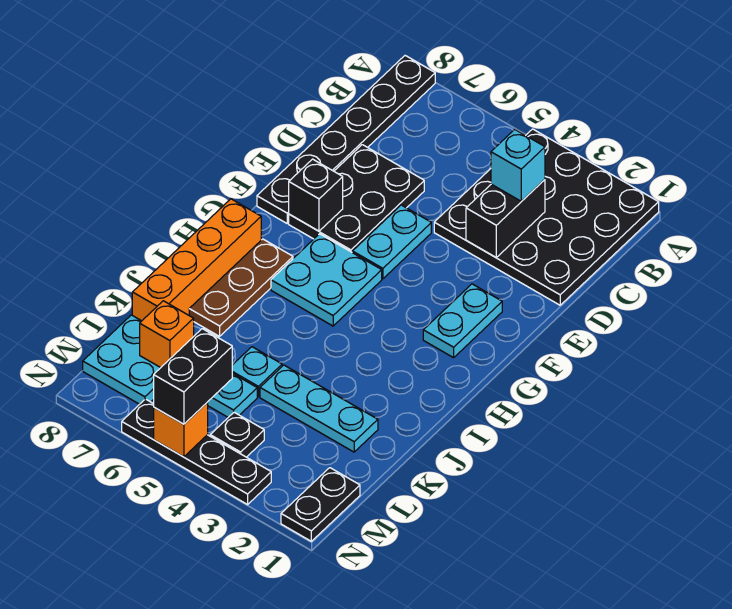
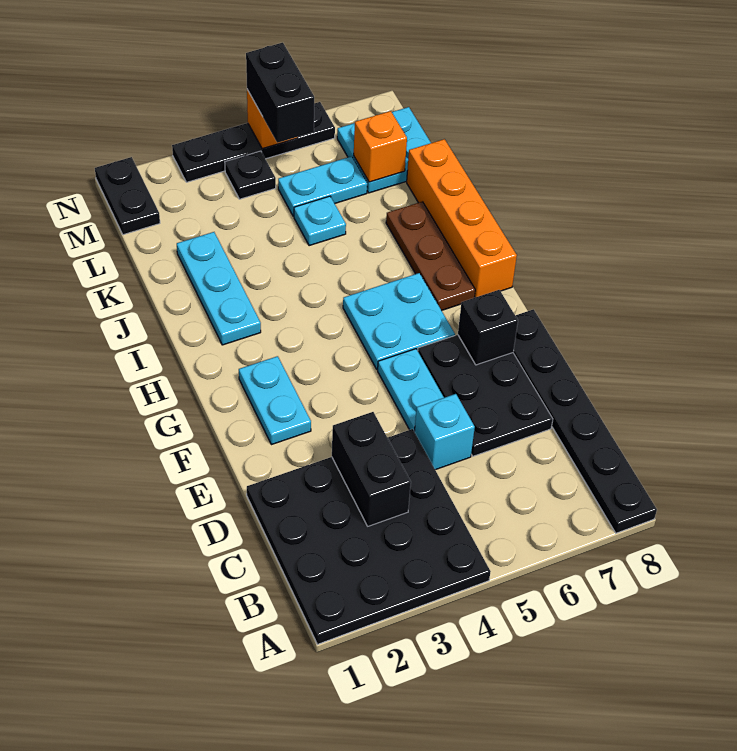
cyan 1x1 brick [491,129,545,201] -> cyan 1x1 brick moved to [414,394,475,470]
cyan 1x3 plate [260,365,378,452] -> cyan 1x3 plate turned to [177,232,261,345]

